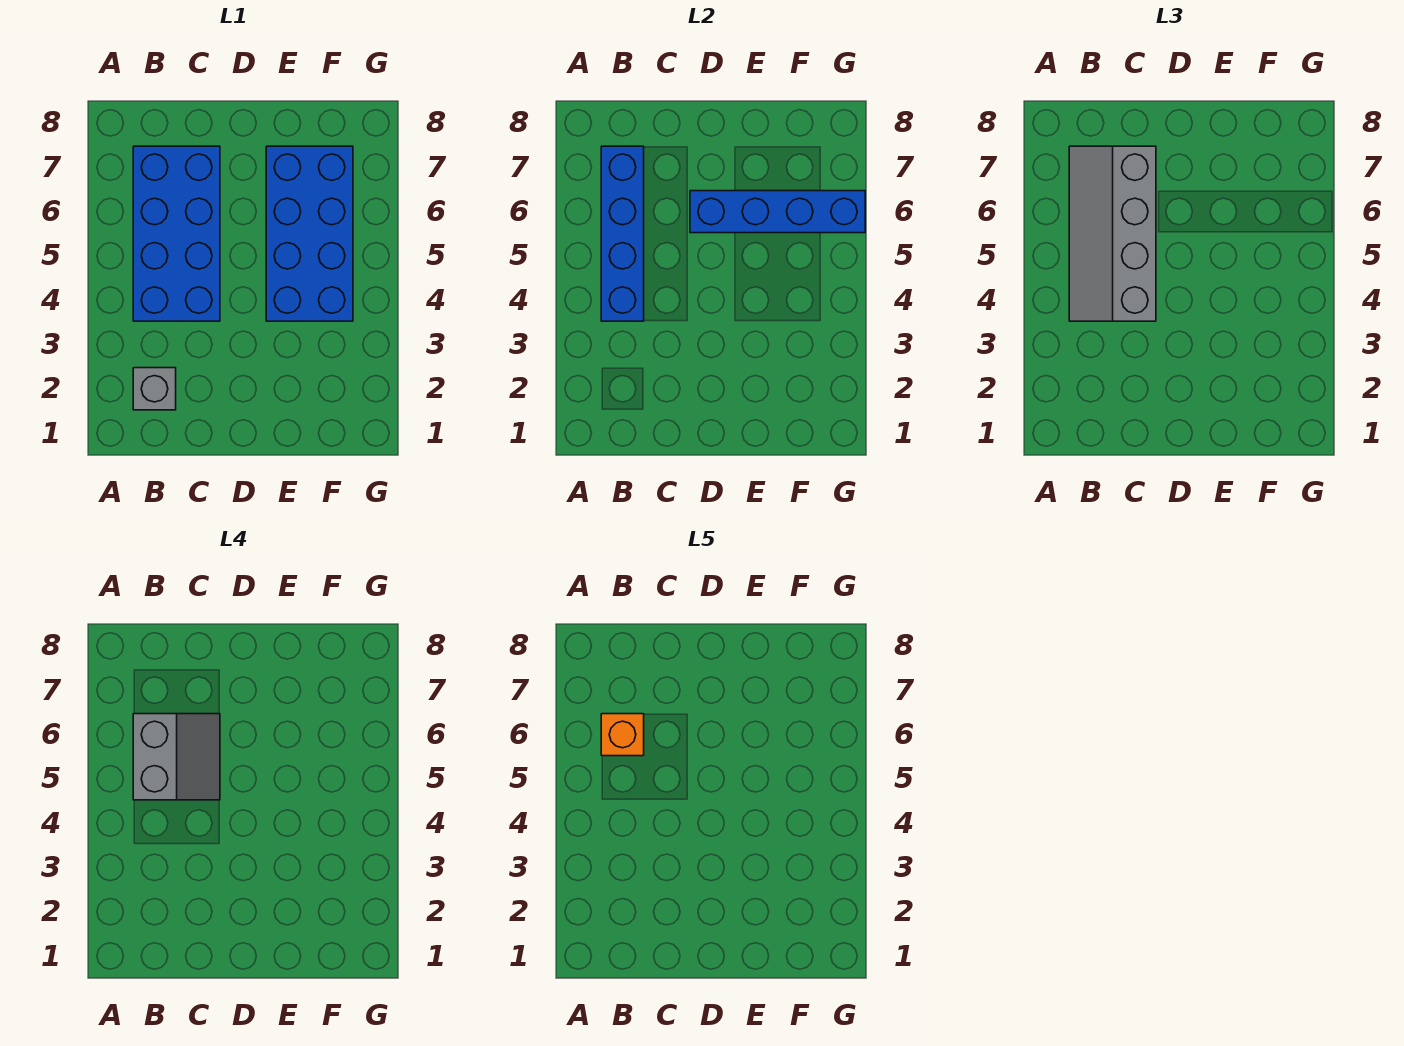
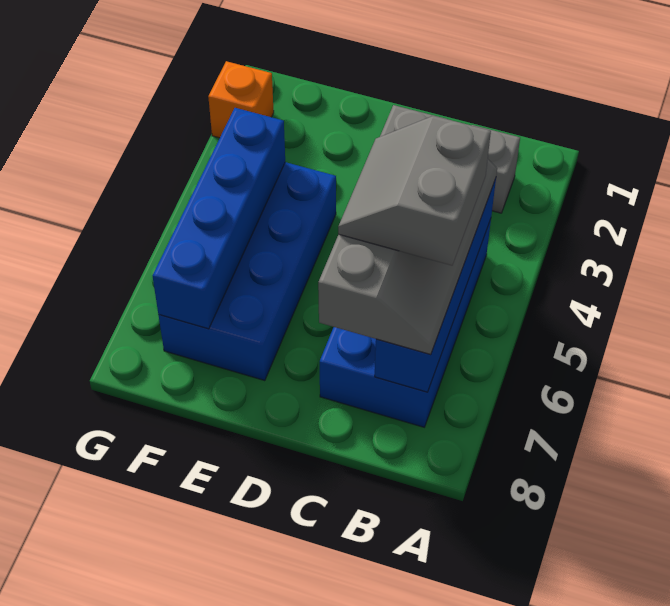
orange 1x1 brick [601,714,644,756] -> orange 1x1 brick moved to [208,61,274,138]
blue 1x4 brick [690,191,865,233] -> blue 1x4 brick turned to [153,108,285,329]

